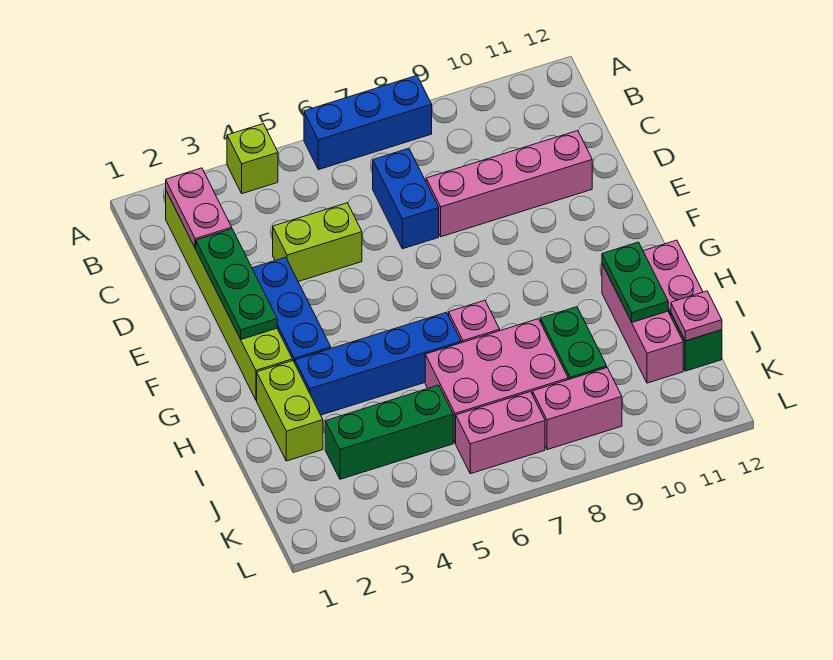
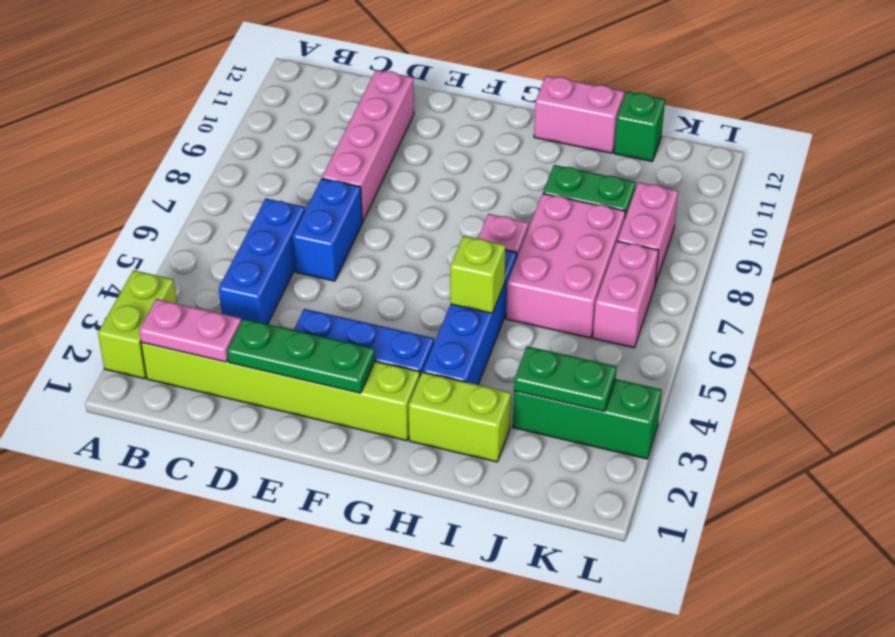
lime 1x1 brick [227,124,278,194] -> lime 1x1 brick moved to [450,236,506,313]
blue 1x3 brick [304,76,432,170] -> blue 1x3 brick moved to [219,199,305,324]
blue 1x2 brick [373,148,439,249] -> blue 1x2 brick turned to [293,179,362,281]
lime 1x2 brick [273,203,362,281] -> lime 1x2 brick moved to [98,270,177,379]
pink 1x3 brick [602,264,683,383] -> none
green 1x2 plate [602,242,668,322] -> green 1x2 plate moved to [514,346,617,411]
green 1x3 brick [325,385,453,479] -> green 1x3 brick turned to [513,379,662,459]
pink 1x1 plate [671,291,722,341] -> none

